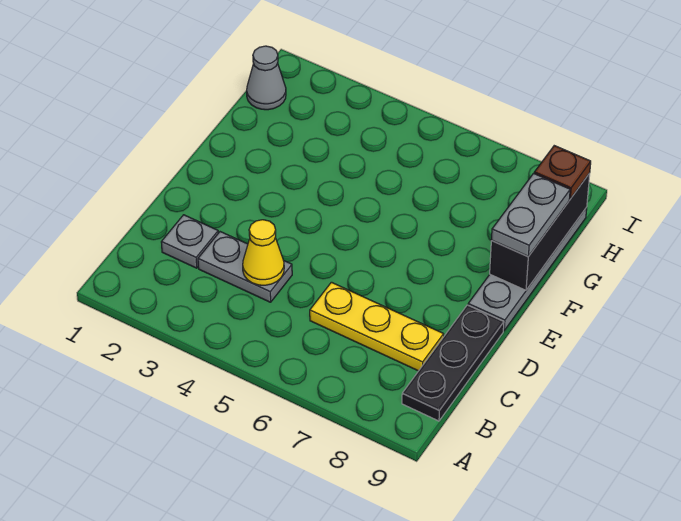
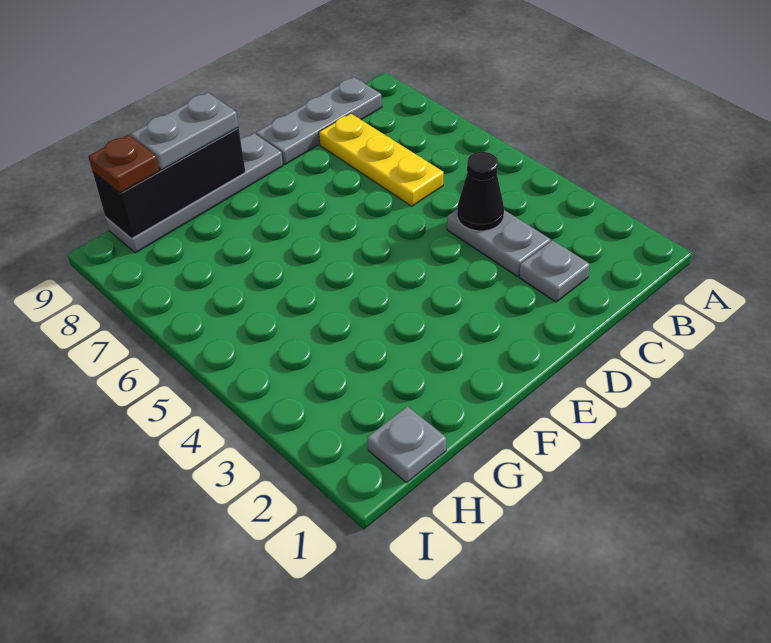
black 1x3 plate [402,305,504,421] -> grey 1x3 plate [256,77,382,164]
yellow 1x1 cone [243,220,284,285] -> black 1x1 cone [457,152,504,231]
grey 1x1 cone [247,46,286,110] -> grey 1x1 plate [367,406,446,483]

